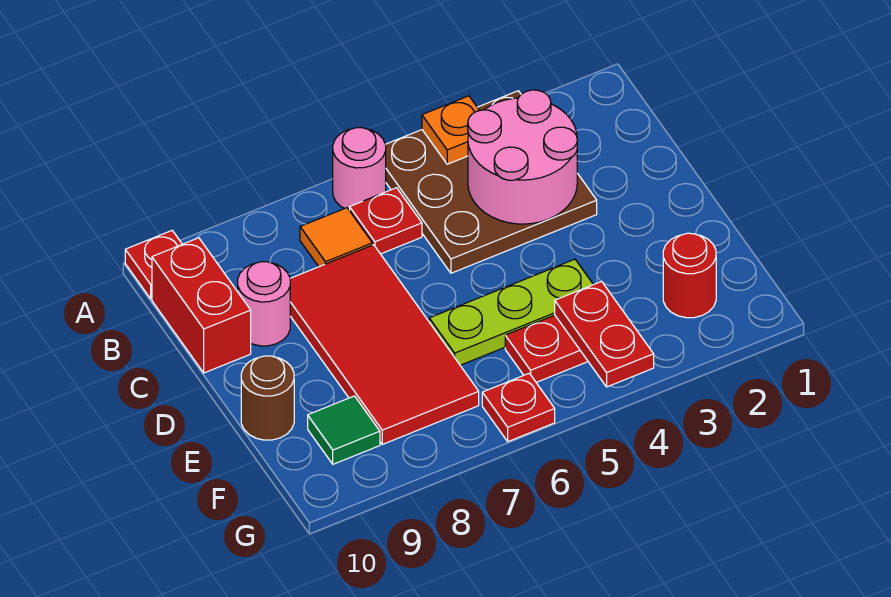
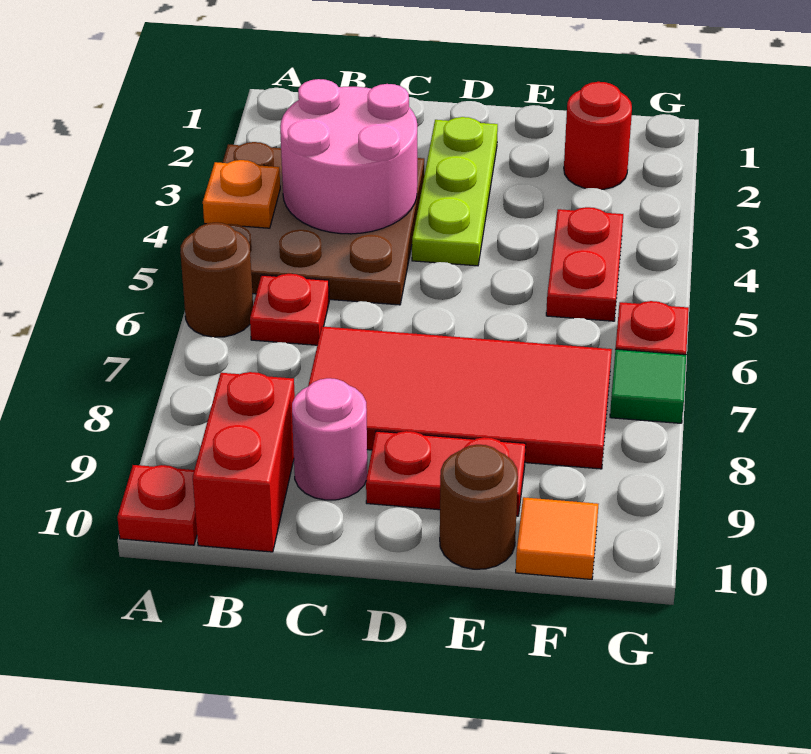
pink 1x1 round brick [333,128,386,211] -> brown 1x1 round brick [180,223,253,337]
orange 1x1 tile [300,208,372,267] -> orange 1x1 tile moved to [516,497,598,579]
red 1x2 brick [152,238,251,373] -> red 1x2 brick turned to [193,372,295,552]
lime 1x3 plate [429,259,593,365] -> lime 1x3 plate moved to [412,117,498,266]
red 1x2 plate [555,281,654,387] -> red 1x2 plate moved to [366,431,526,516]
green 1x1 tile [308,396,380,464] -> green 1x1 tile moved to [610,349,686,423]

